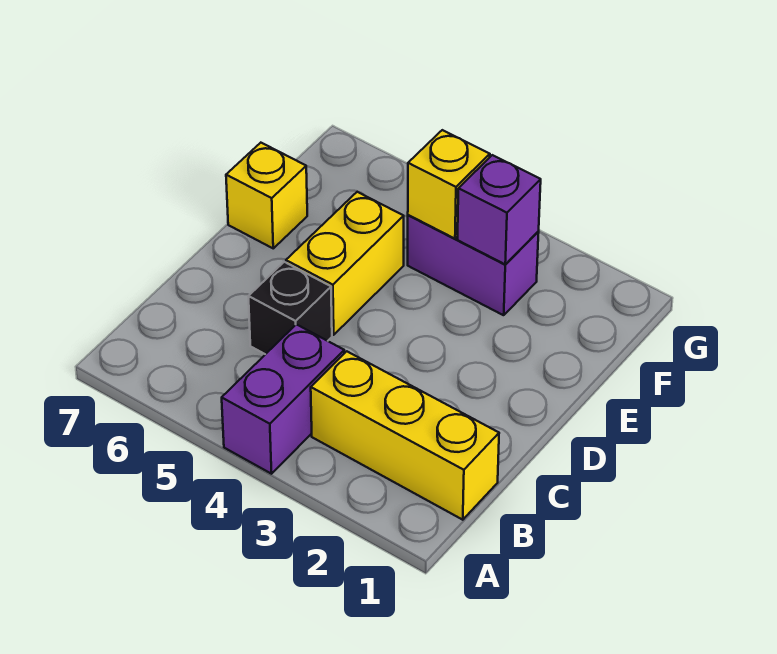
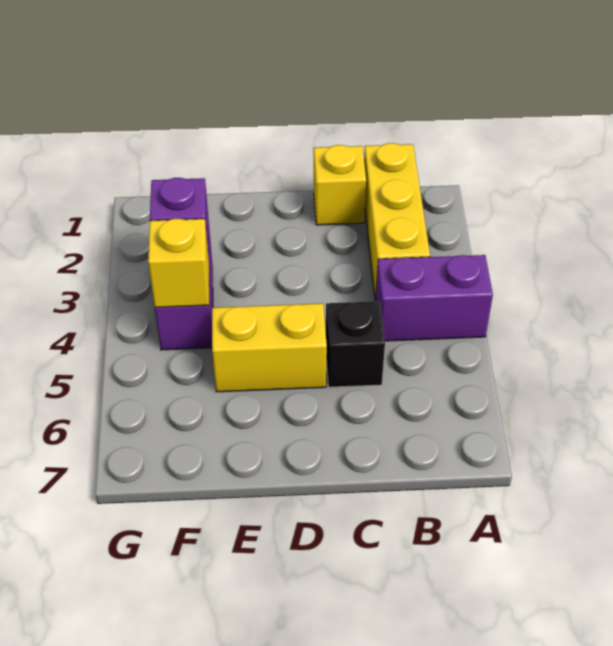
yellow 1x1 brick [226,143,307,248] -> yellow 1x1 brick moved to [314,145,366,225]

